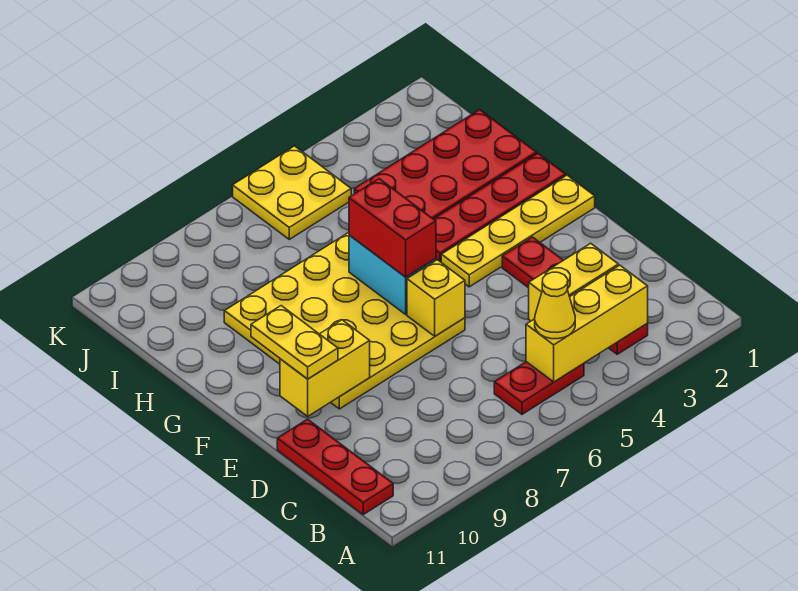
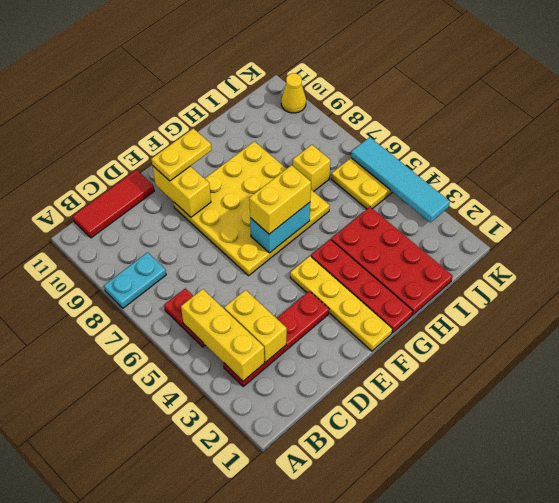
none -> cyan 1x2 plate [104,252,166,308]
yellow 1x1 cone [535,272,575,339] -> yellow 1x1 cone moved to [281,73,306,113]
red 1x3 plate [277,419,393,514] -> red 1x3 tile [73,170,154,238]
yellow 1x1 brick [407,260,465,336] -> yellow 1x1 brick moved to [293,145,331,191]
red 1x2 brick [349,179,436,277] -> yellow 1x2 brick [249,165,311,234]
none -> cyan 1x4 tile [351,137,450,223]

